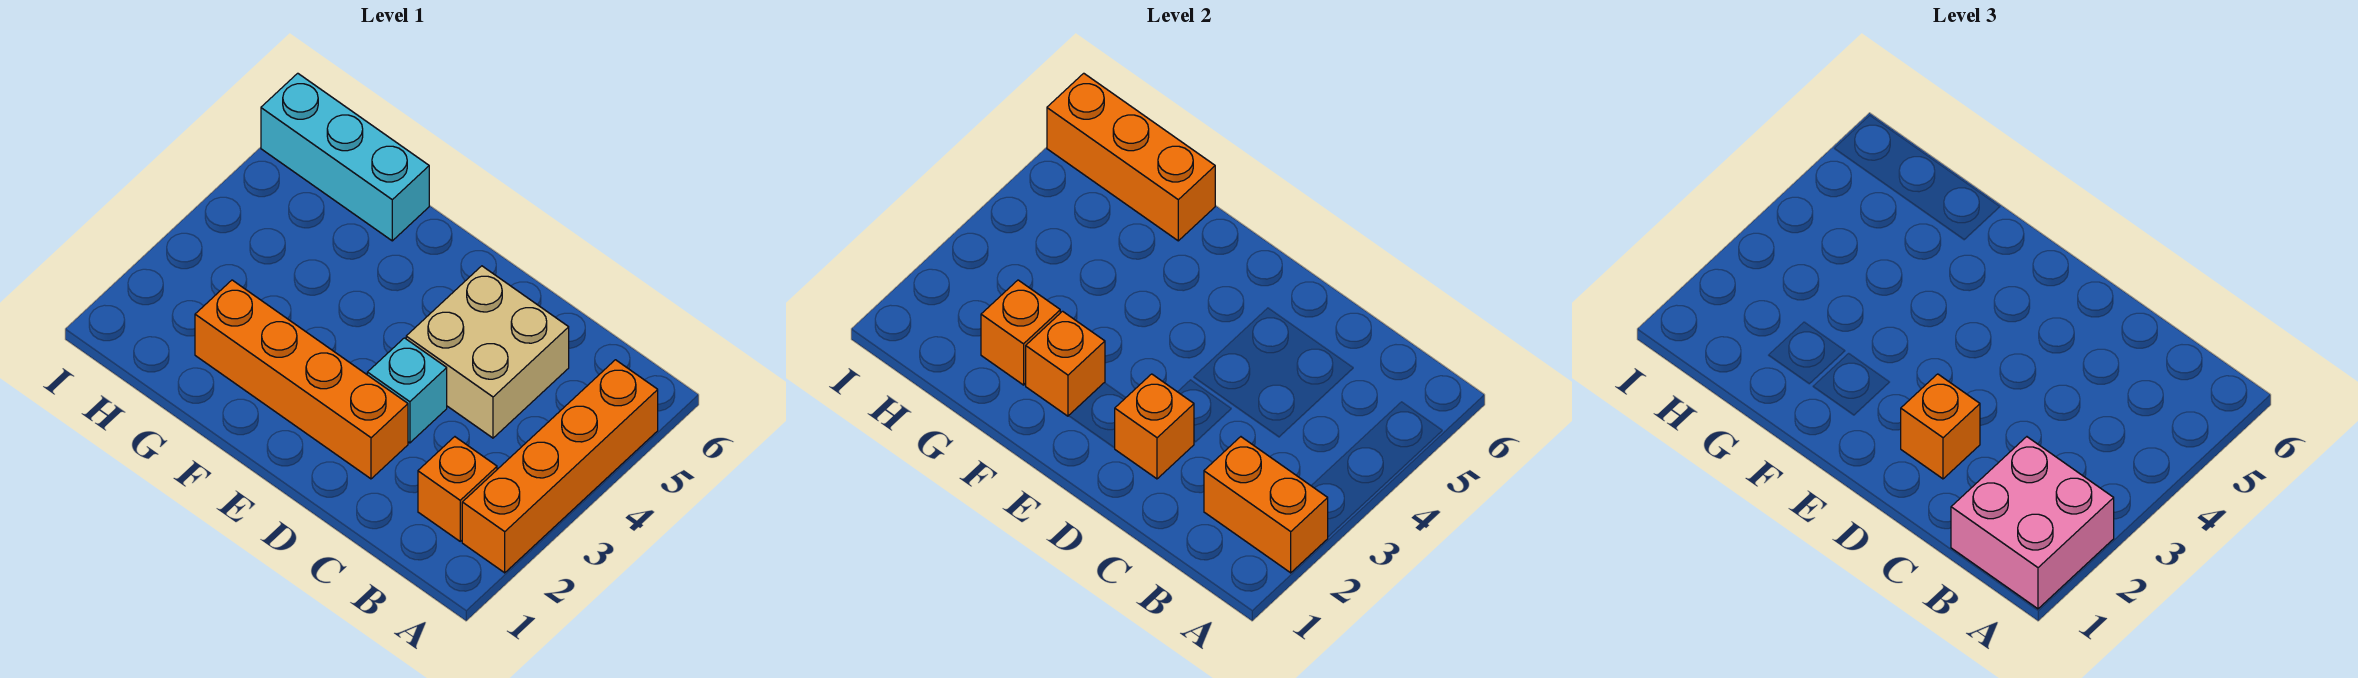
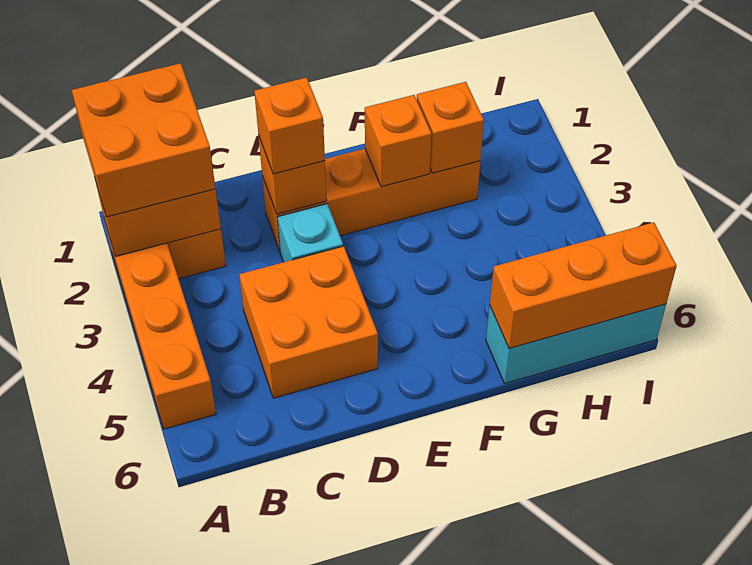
pink 2x2 brick [1951,437,2114,609] -> orange 2x2 brick [72,63,216,217]
tan 2x2 brick [406,266,569,438] -> orange 2x2 brick [239,246,378,398]

